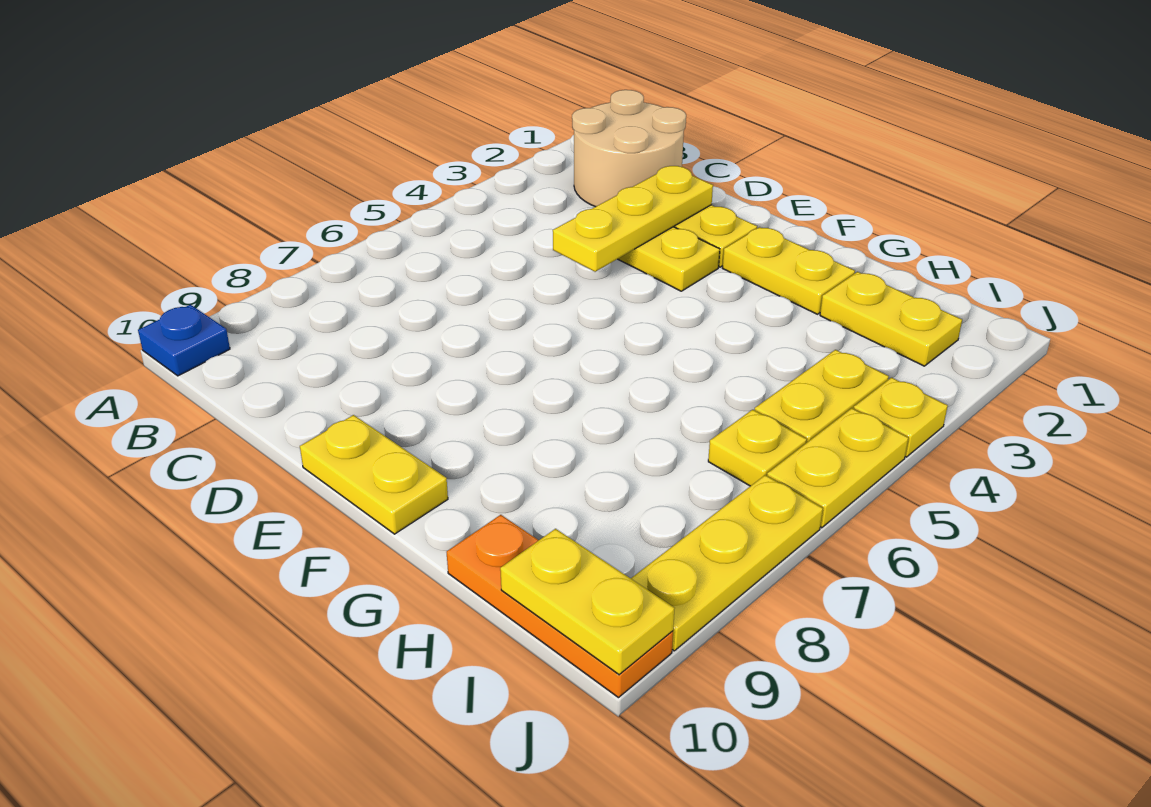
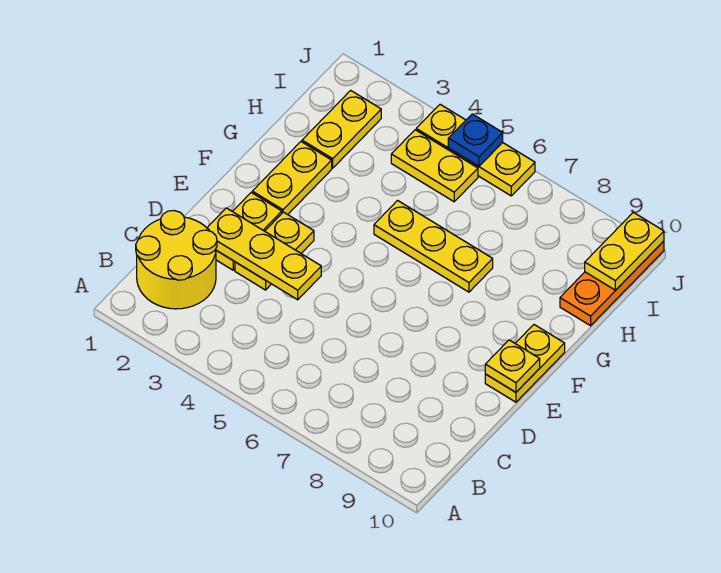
blue 1x1 plate [138,305,230,376] -> blue 1x1 plate moved to [448,114,503,166]
tan 2x2 round brick [572,90,686,207] -> yellow 2x2 round brick [136,211,217,309]
yellow 1x1 plate [708,410,807,486] -> yellow 1x1 plate moved to [485,340,540,392]
yellow 1x3 plate [631,475,823,651] -> yellow 1x3 plate moved to [374,201,493,292]

